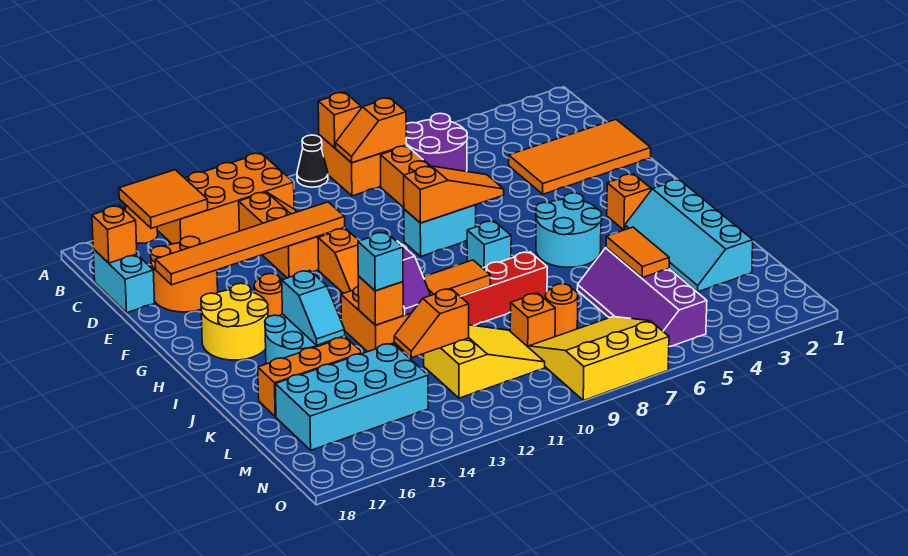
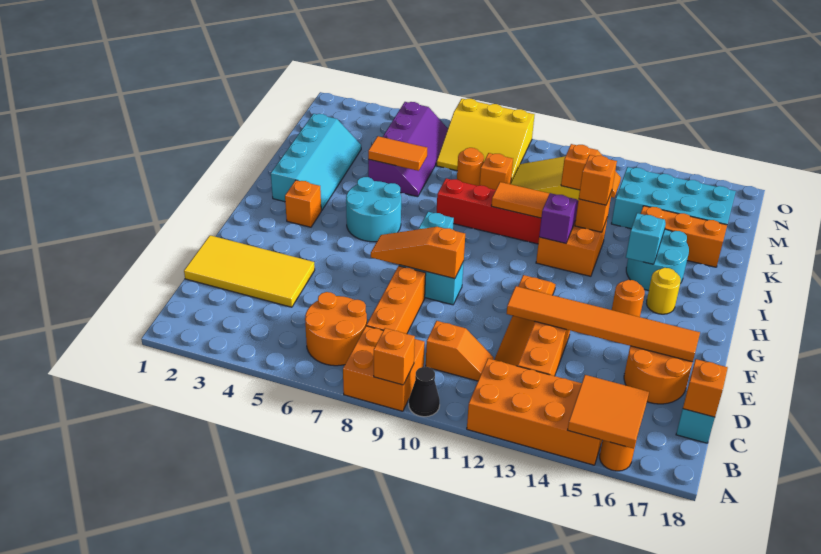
purple 2x2 round brick [406,113,467,171] -> orange 2x2 round brick [305,292,367,366]
orange 1x2 slope [335,98,406,163] -> orange 1x2 slope moved to [426,321,494,381]
orange 2x4 tile [509,119,651,194] -> yellow 2x4 tile [184,235,315,307]
yellow 2x2 round brick [201,283,268,360] -> yellow 1x1 round brick [646,268,681,314]
cyan 1x1 brick [358,232,403,291] -> orange 1x1 brick [579,155,617,205]
orange 1x2 tile [606,227,669,278] -> orange 1x2 tile turned to [368,136,427,171]

